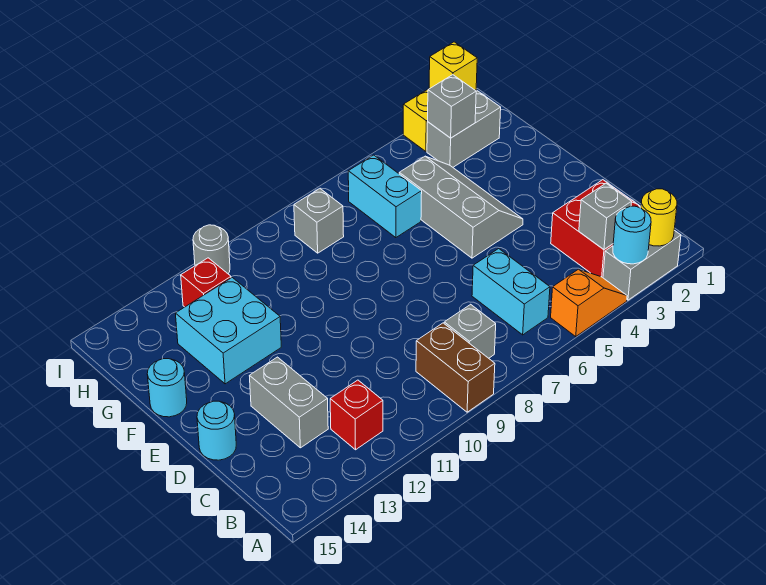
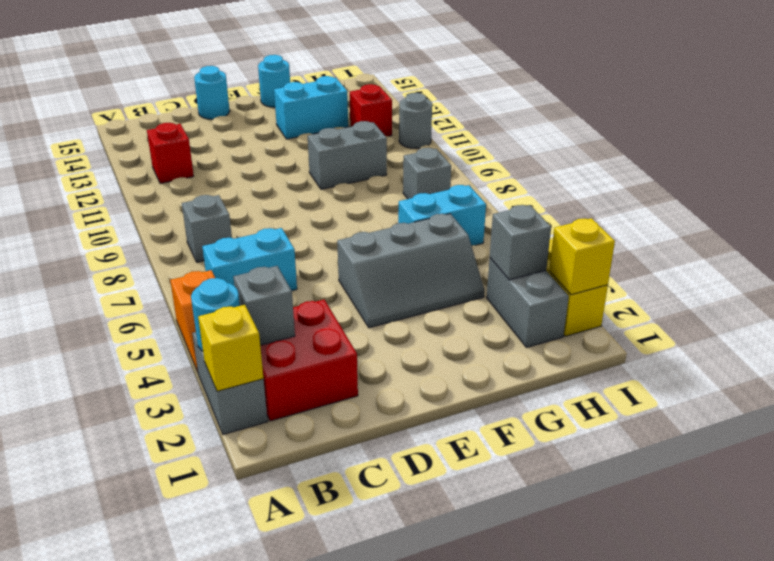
yellow 1x1 round brick [641,189,677,246] -> yellow 1x1 brick [198,305,263,391]
brown 1x2 brick [416,323,495,412] -> none
grey 1x2 brick [250,357,328,448] -> grey 1x2 brick moved to [308,121,387,189]
cyan 2x2 brick [175,278,281,384] -> cyan 1x2 brick [274,76,348,139]

